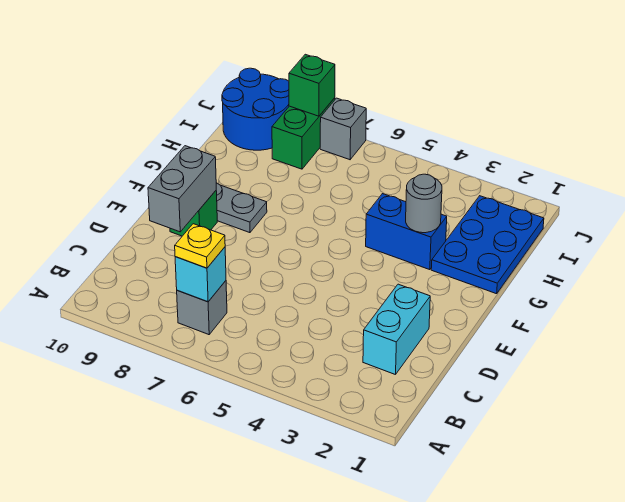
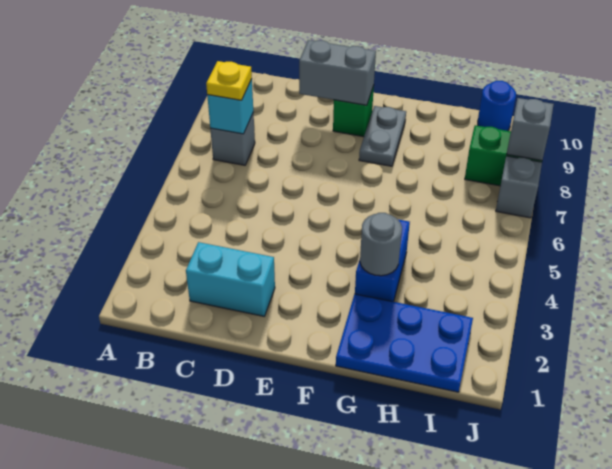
blue 2x2 round brick [222,68,289,150] -> blue 1x1 round brick [478,81,516,131]
green 1x1 brick [289,54,335,116] -> grey 1x1 brick [507,98,554,161]

